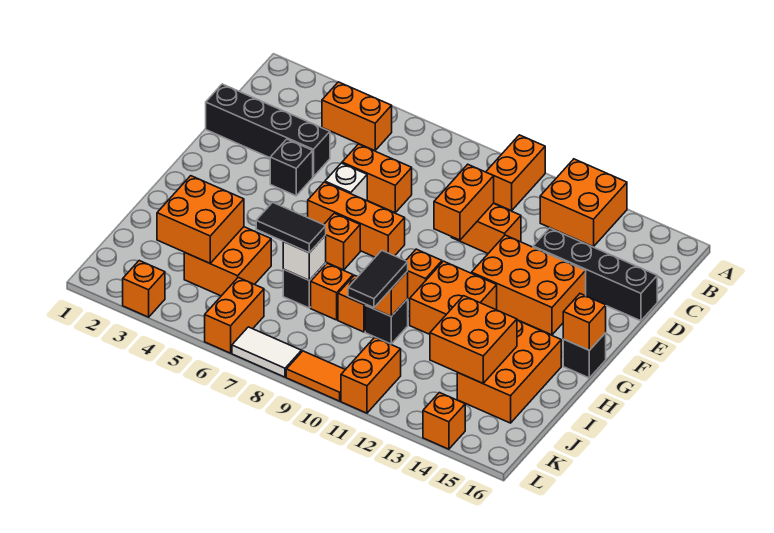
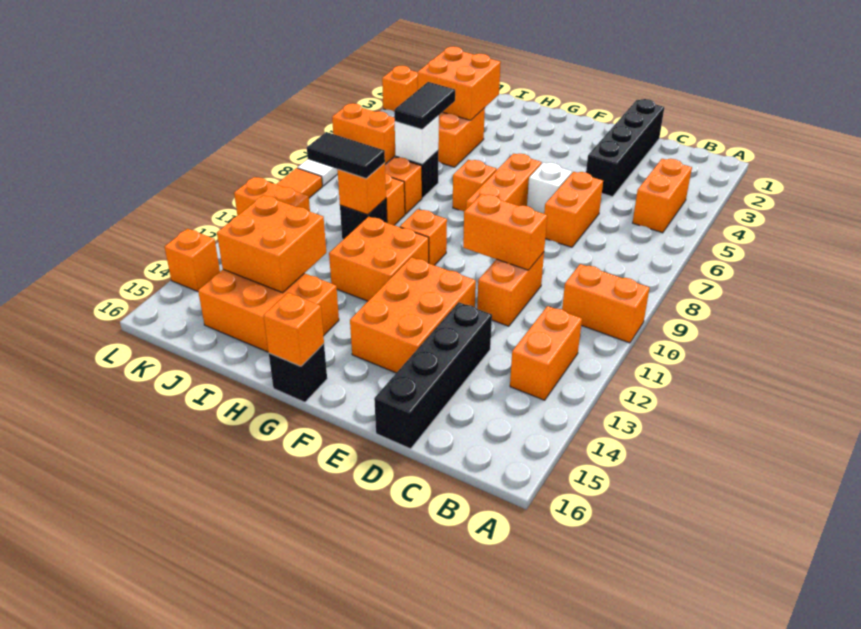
orange 2x2 brick [540,159,627,247] -> orange 1x2 brick [510,306,582,400]
black 1x1 brick [270,139,313,196] -> none

